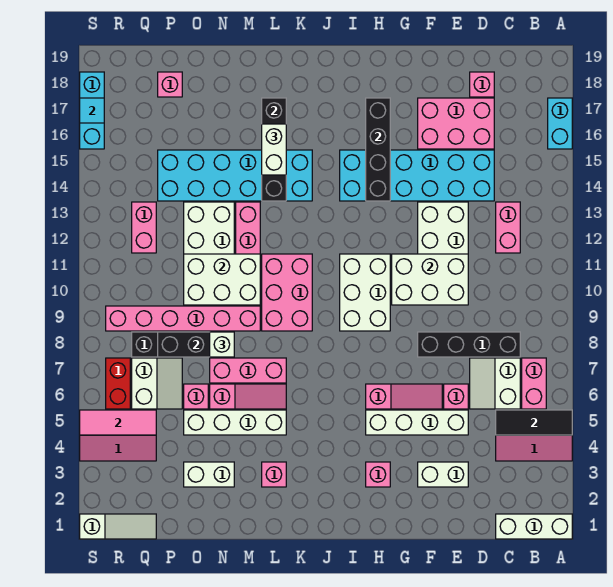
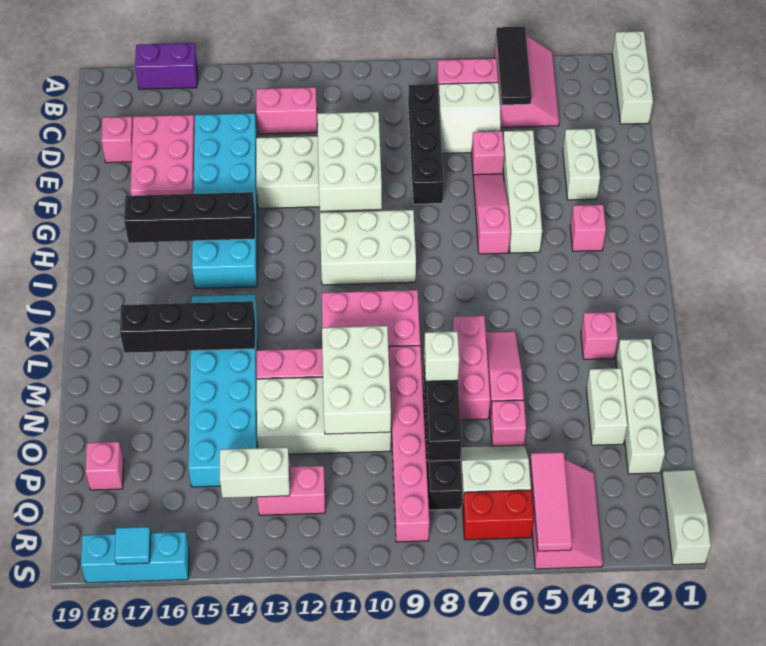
cyan 1x2 brick [548,98,572,149] -> purple 1x2 brick [135,43,197,89]
white 1x4 brick [184,410,286,435] -> white 1x4 brick moved to [616,339,665,474]
white 1x2 brick [262,124,286,175] -> white 1x2 brick moved to [220,447,290,498]

